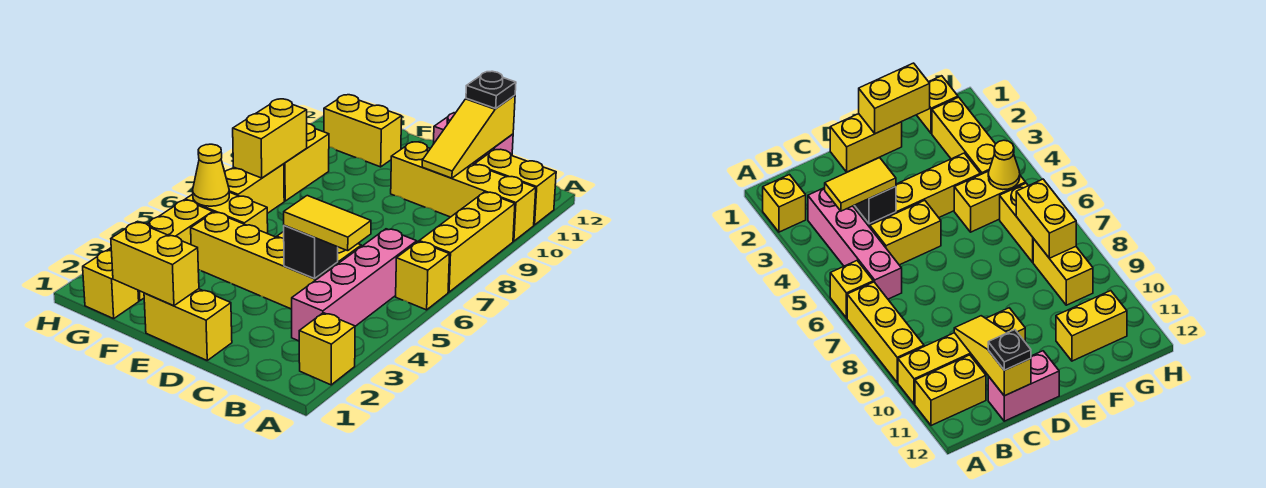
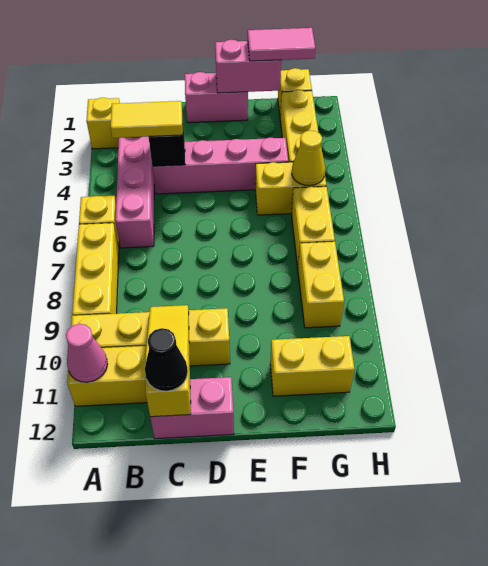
none -> pink 1x1 cone [66,324,108,382]
yellow 1x4 brick [191,212,338,309] -> pink 1x4 brick [152,137,288,194]
yellow 1x2 brick [870,200,941,265] -> none
black 1x1 plate [466,71,516,108] -> black 1x1 cone [145,328,188,391]
yellow 1x2 brick [144,289,232,360] -> pink 1x2 brick [185,72,248,123]
yellow 1x2 brick [111,222,199,306] -> pink 1x2 brick [215,40,281,93]
none -> pink 1x2 tile [248,28,315,61]
yellow 1x2 brick [233,99,307,178] -> none

